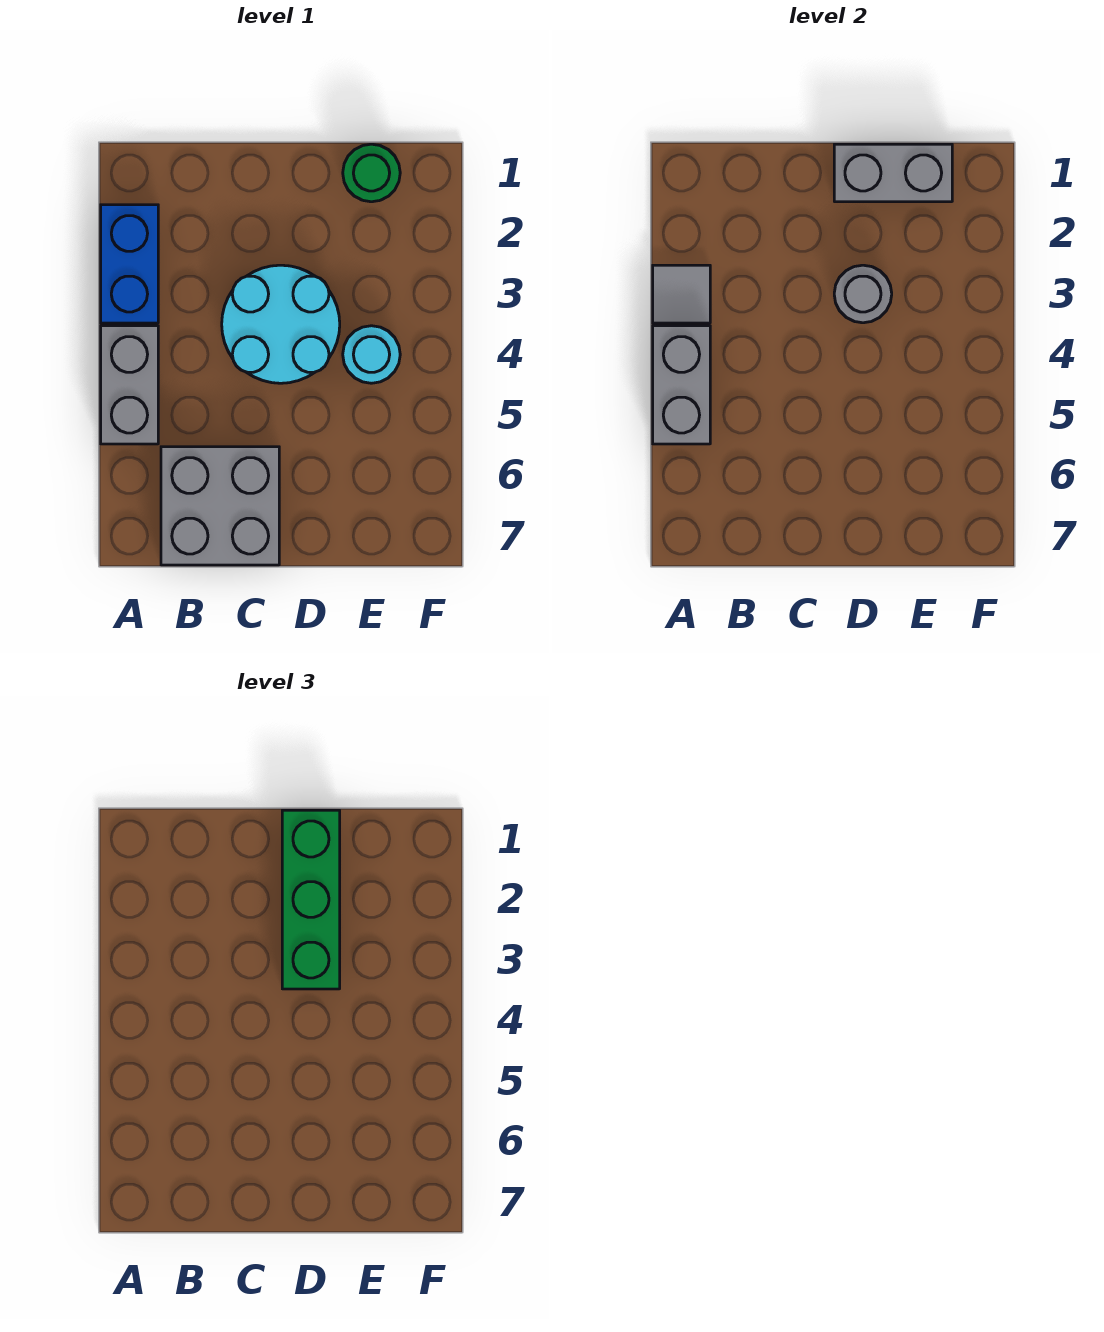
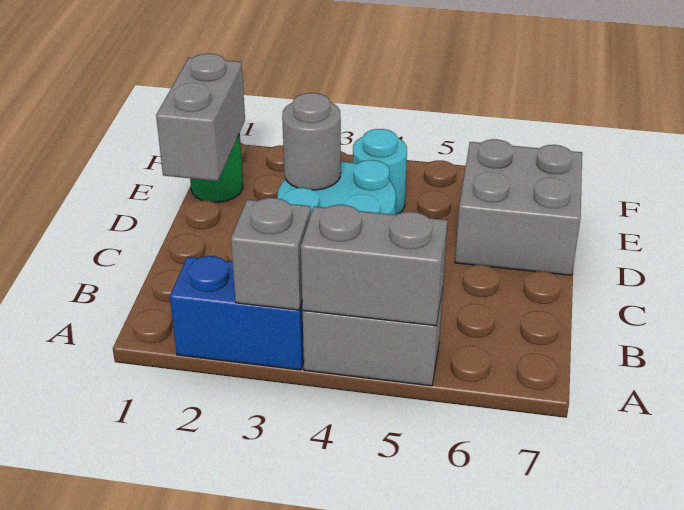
grey 1x1 tile [653,265,710,323] -> grey 1x1 brick [231,198,311,310]
grey 2x2 brick [161,447,279,565] -> grey 2x2 brick moved to [455,139,582,275]
green 1x3 brick [282,810,340,989] -> none

